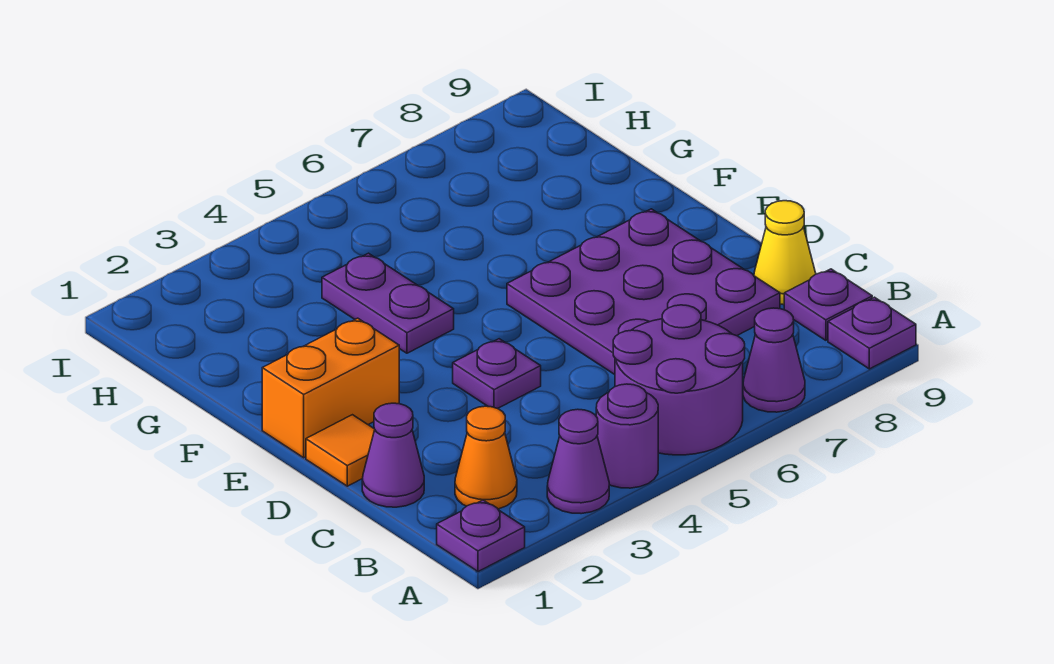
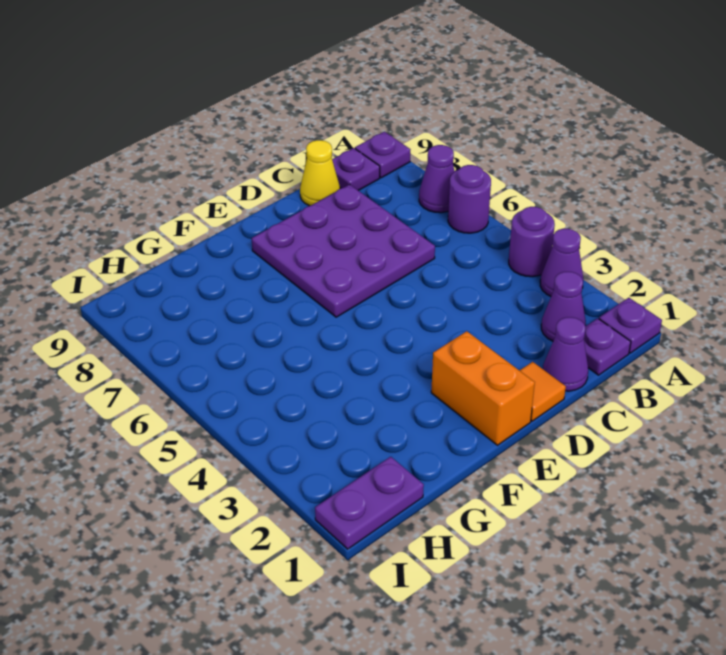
purple 2x2 round brick [613,305,745,455] -> purple 1x1 round brick [448,165,491,233]
orange 1x1 cone [455,406,517,509] -> purple 1x1 cone [541,272,586,341]
purple 1x1 plate [453,339,541,409] -> purple 1x1 plate moved to [584,318,631,375]
purple 1x2 plate [322,253,454,353] -> purple 1x2 plate moved to [315,457,424,549]

